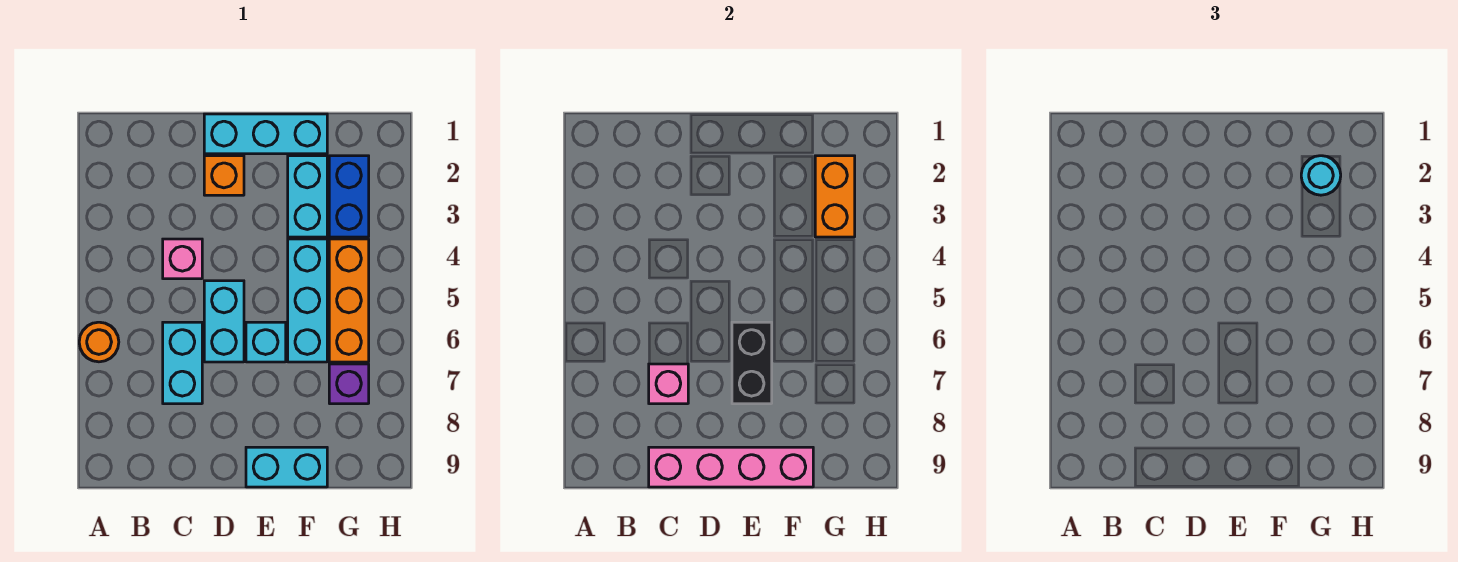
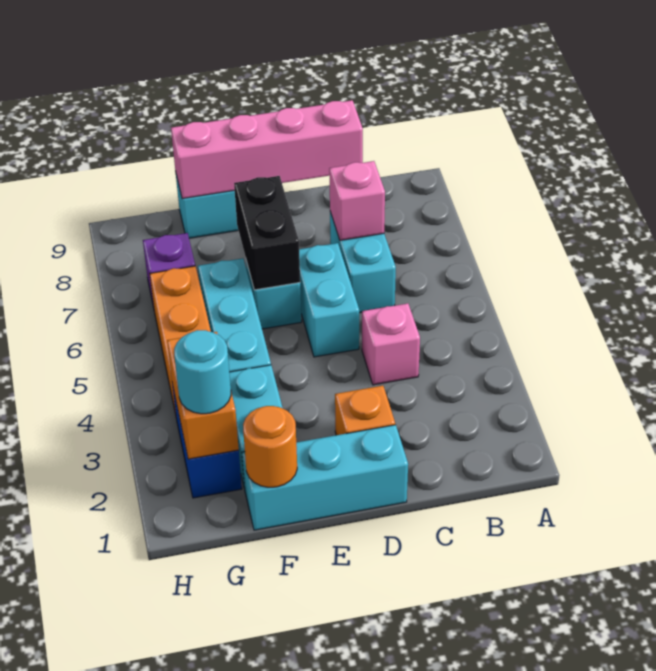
orange 1x1 round brick [79,322,119,362] -> orange 1x1 round brick moved to [243,406,297,487]

